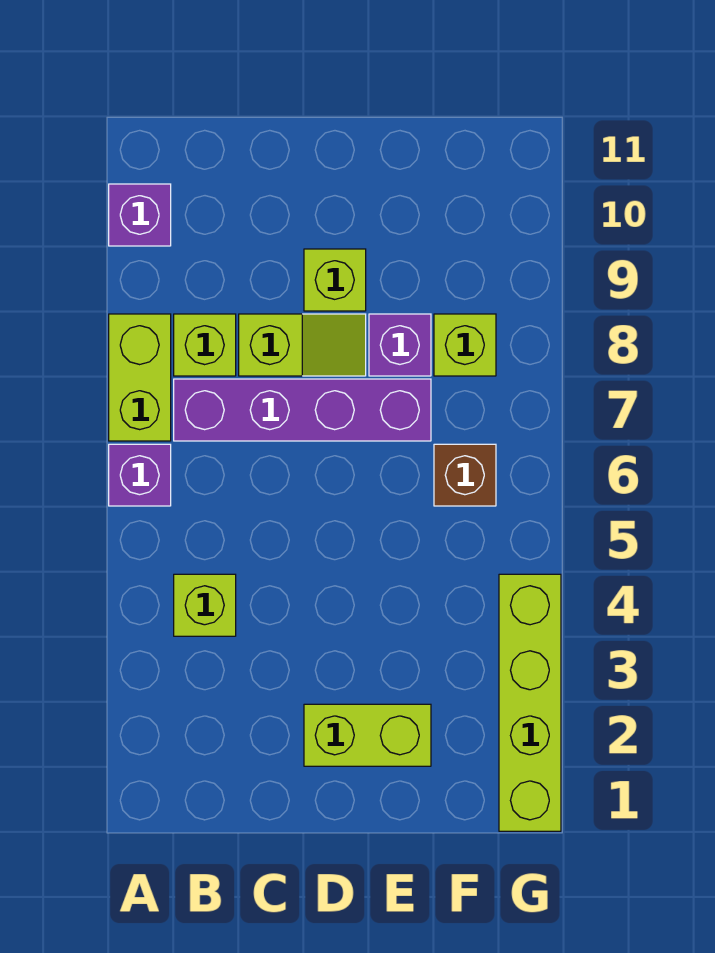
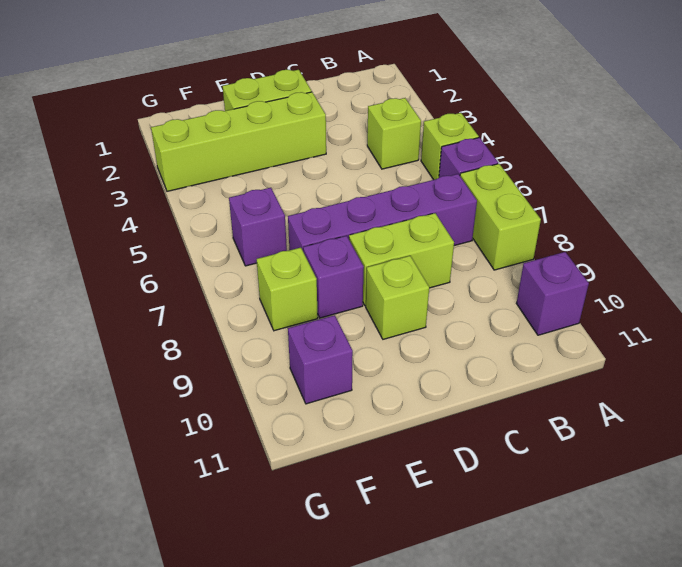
lime 1x1 brick [174,314,236,376] -> lime 1x1 brick moved to [421,113,479,180]
lime 1x2 slope [239,314,366,376] -> lime 1x2 brick [349,213,454,306]
brown 1x1 brick [434,444,496,506] -> purple 1x1 brick [229,188,287,266]
none -> purple 1x1 brick [288,315,353,404]
lime 1x4 brick [499,574,561,831] -> lime 1x4 brick turned to [151,92,326,191]

